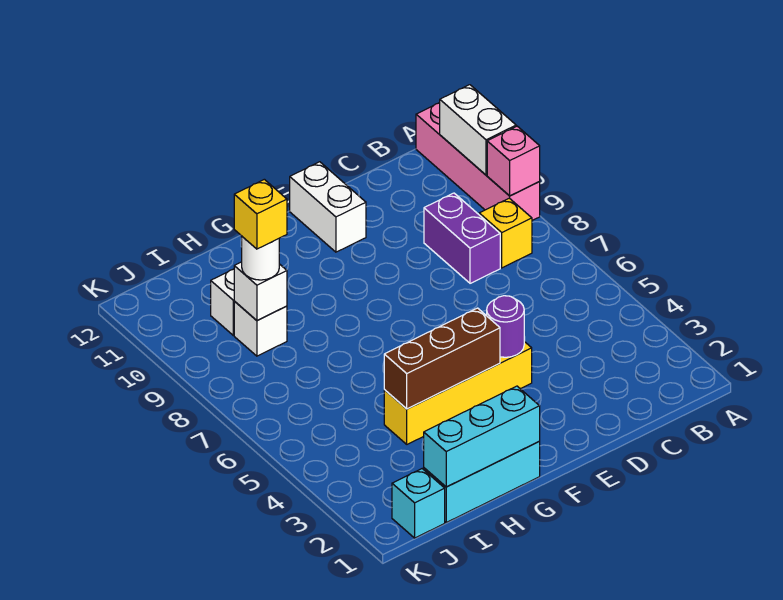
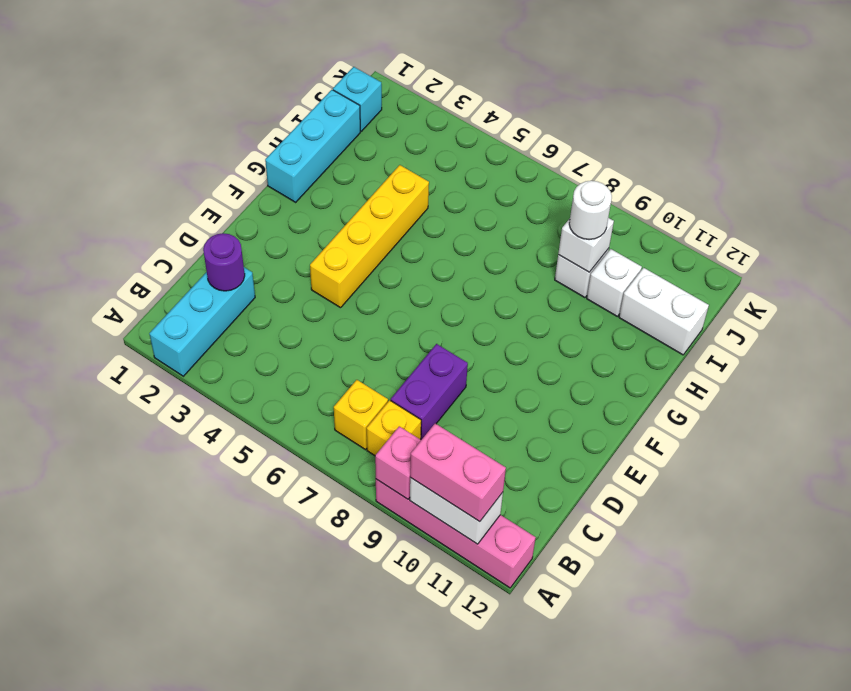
none -> pink 1x2 brick [410,423,506,522]
purple 1x2 brick [424,193,500,283] -> purple 1x2 brick turned to [391,344,468,440]
purple 1x1 round brick [487,296,524,357] -> purple 1x1 round brick moved to [203,233,245,291]
white 1x2 brick [290,162,366,252] -> white 1x2 brick moved to [619,268,709,355]
brown 1x3 brick [384,308,500,409] -> none
cyan 1x3 brick [424,386,540,487] -> cyan 1x3 brick moved to [149,267,255,376]
yellow 1x1 brick [234,179,287,249] -> yellow 1x1 brick moved to [334,380,388,450]

